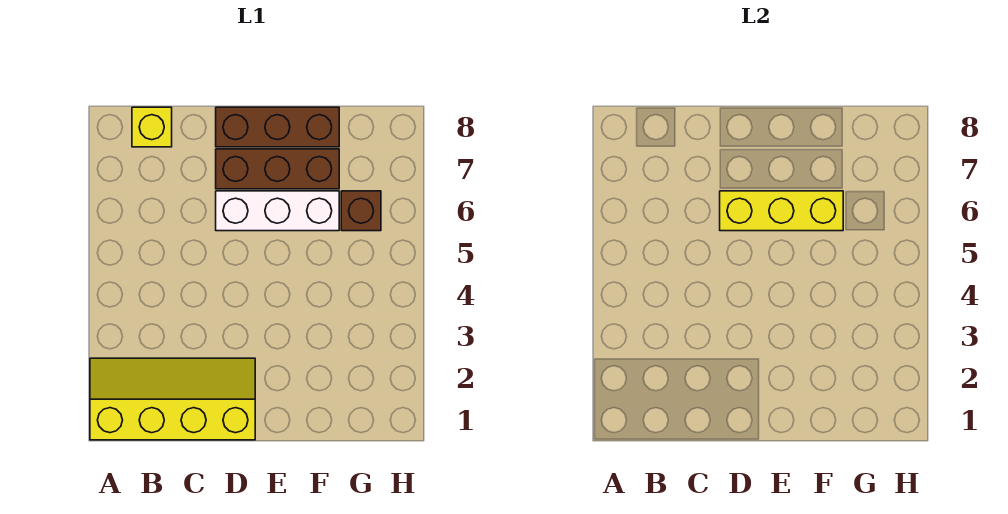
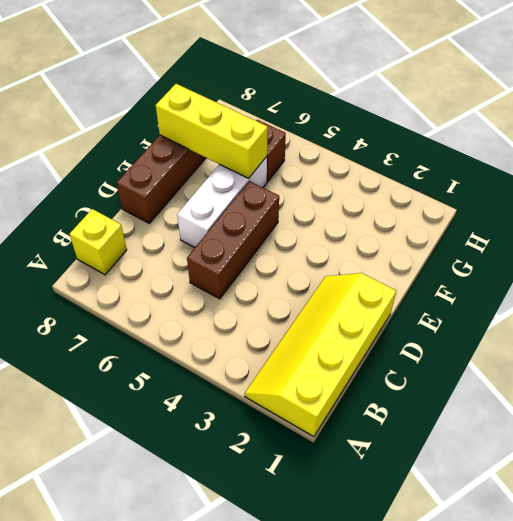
yellow 1x3 brick [720,191,843,231] -> yellow 1x3 brick turned to [156,84,268,178]
brown 1x3 brick [216,149,339,189] -> brown 1x3 brick moved to [187,181,279,299]

